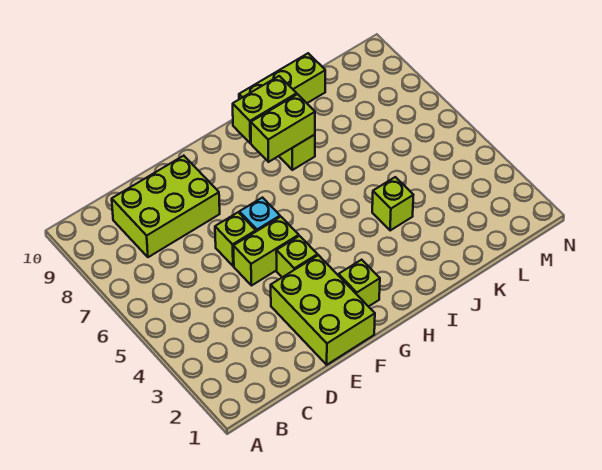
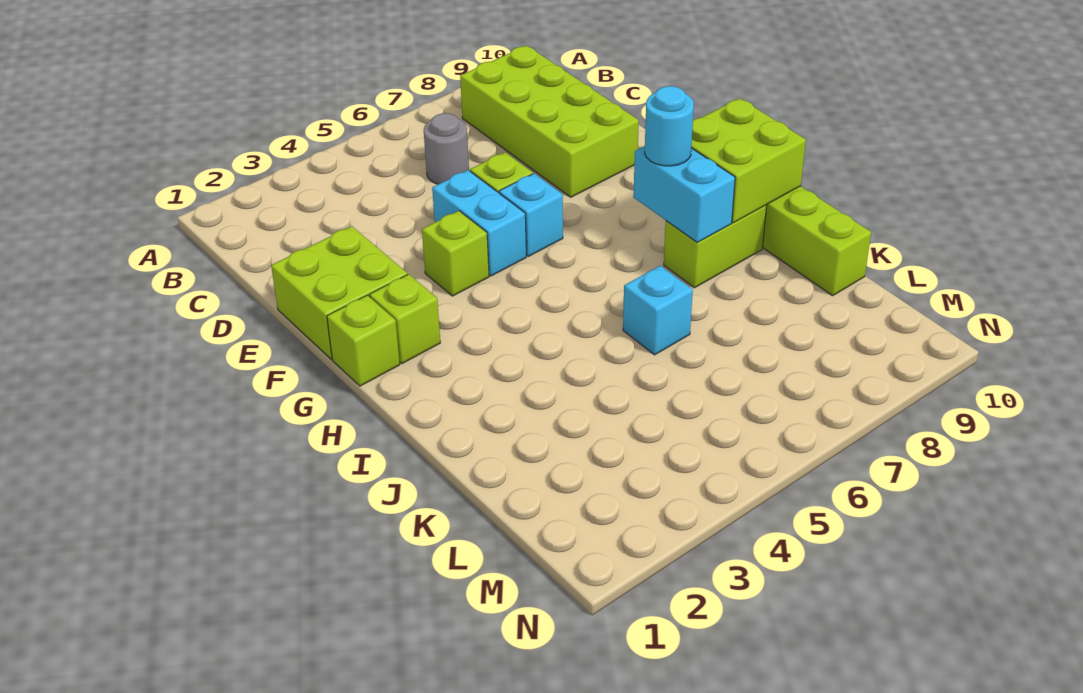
none -> grey 1x1 round brick [424,113,469,184]
lime 2x3 brick [112,156,220,257] -> lime 2x4 brick [460,46,639,197]
lime 2x3 brick [271,255,375,365] -> lime 2x2 brick [271,226,408,359]
lime 1x2 brick [233,217,299,286] -> cyan 1x2 brick [432,170,526,276]
lime 1x2 brick [251,94,315,162] -> cyan 1x2 brick [633,146,735,243]
none -> cyan 1x1 round brick [645,86,694,166]
lime 1x2 brick [233,76,297,143] -> lime 2x2 brick [691,98,806,223]
lime 1x1 brick [372,177,413,231] -> lime 1x1 brick moved to [327,295,400,386]
none -> cyan 1x1 brick [623,266,693,355]

